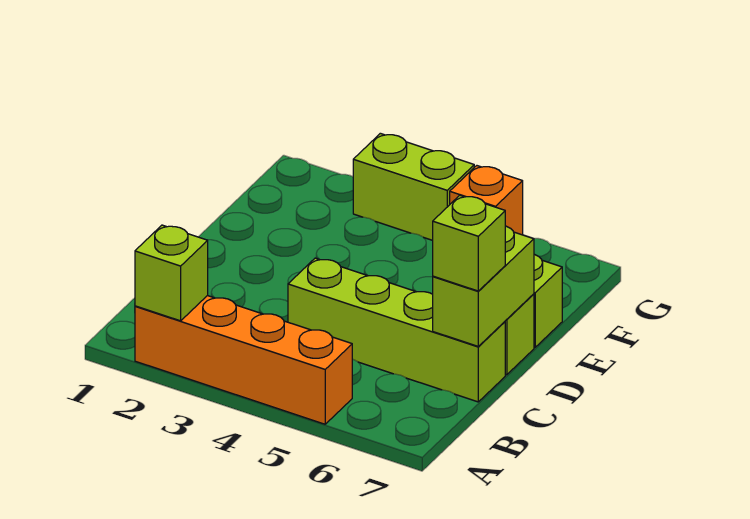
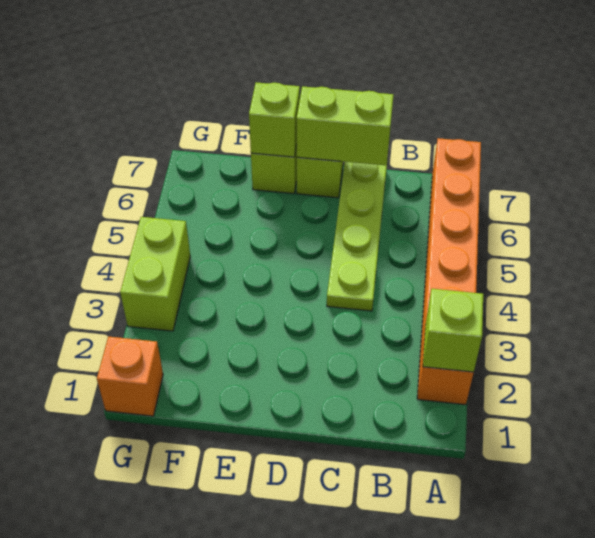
orange 1x4 brick [135,296,352,424] -> orange 1x6 brick [417,138,481,405]
lime 1x4 brick [288,258,505,402] -> lime 1x4 plate [327,162,387,311]
lime 1x1 brick [433,195,505,291] -> lime 1x1 brick moved to [249,82,300,157]
orange 1x1 brick [450,166,523,235] -> orange 1x1 brick moved to [97,337,163,416]

